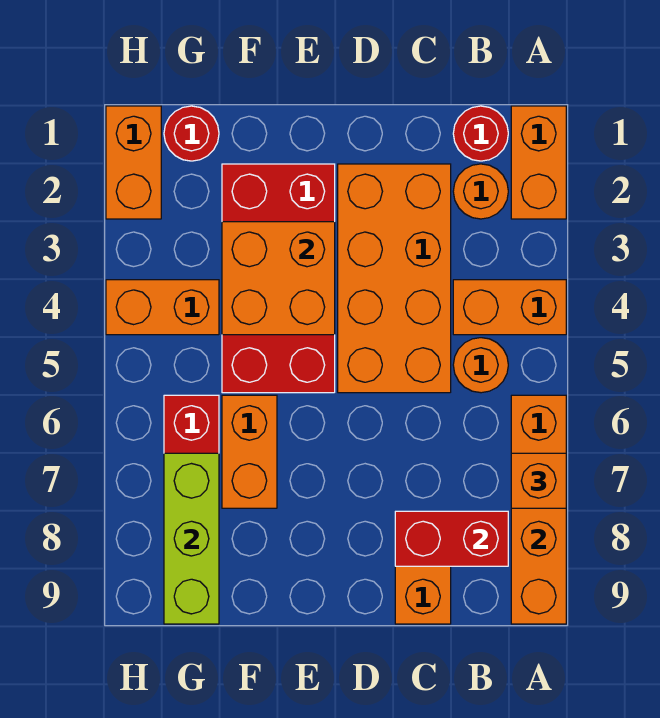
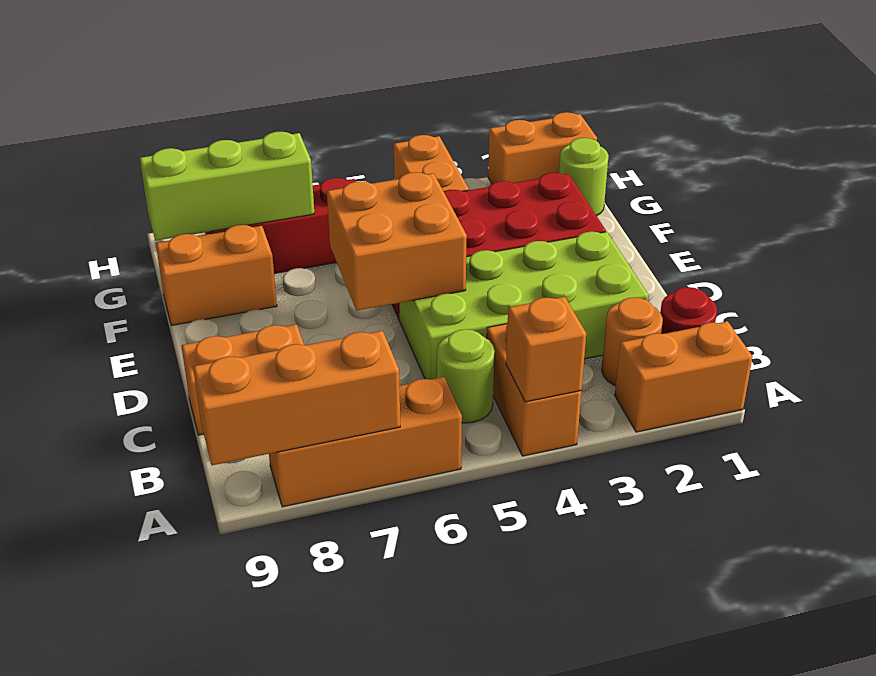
orange 1x1 brick [511,453,566,508] -> orange 1x1 brick moved to [506,297,586,402]
orange 1x1 round brick [453,338,508,393] -> lime 1x1 round brick [437,329,495,423]
red 1x2 brick [395,511,508,566] -> none
orange 2x4 brick [338,164,451,393] -> lime 2x4 brick [399,232,649,380]
orange 2x2 brick [222,222,335,335] -> orange 2x2 brick moved to [327,172,467,311]
orange 1x2 brick [222,395,277,508] -> orange 1x2 brick moved to [156,225,277,325]
red 1x1 round brick [164,106,219,161] -> lime 1x1 round brick [559,138,609,216]

